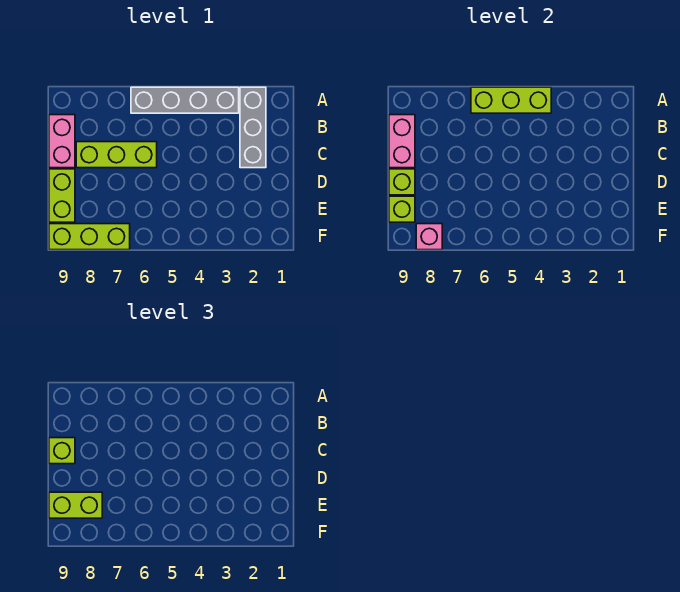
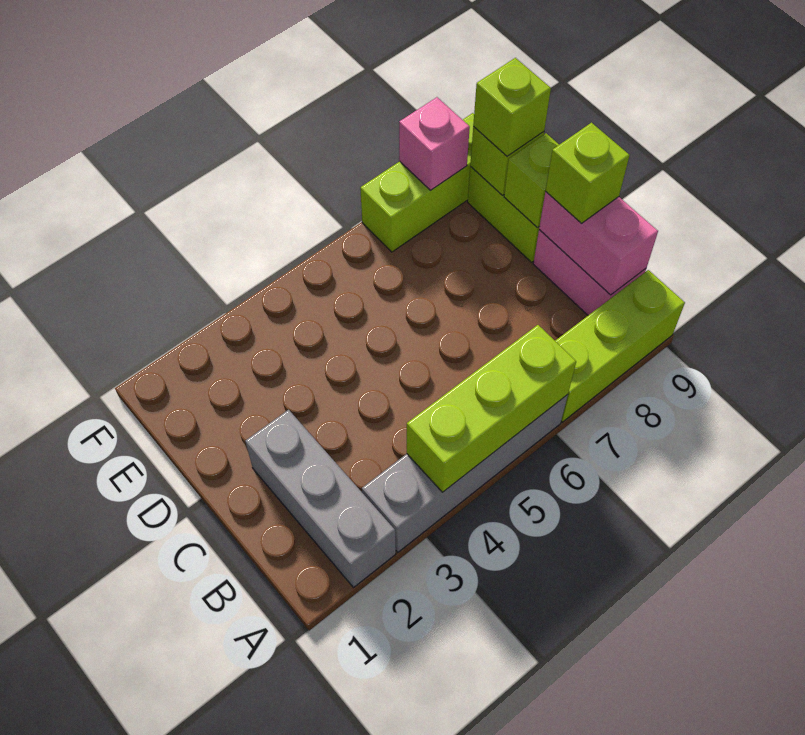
lime 1x3 brick [76,142,157,168] -> lime 1x3 brick moved to [555,270,685,422]
lime 1x2 brick [49,492,102,518] -> lime 1x1 brick [473,58,551,156]

